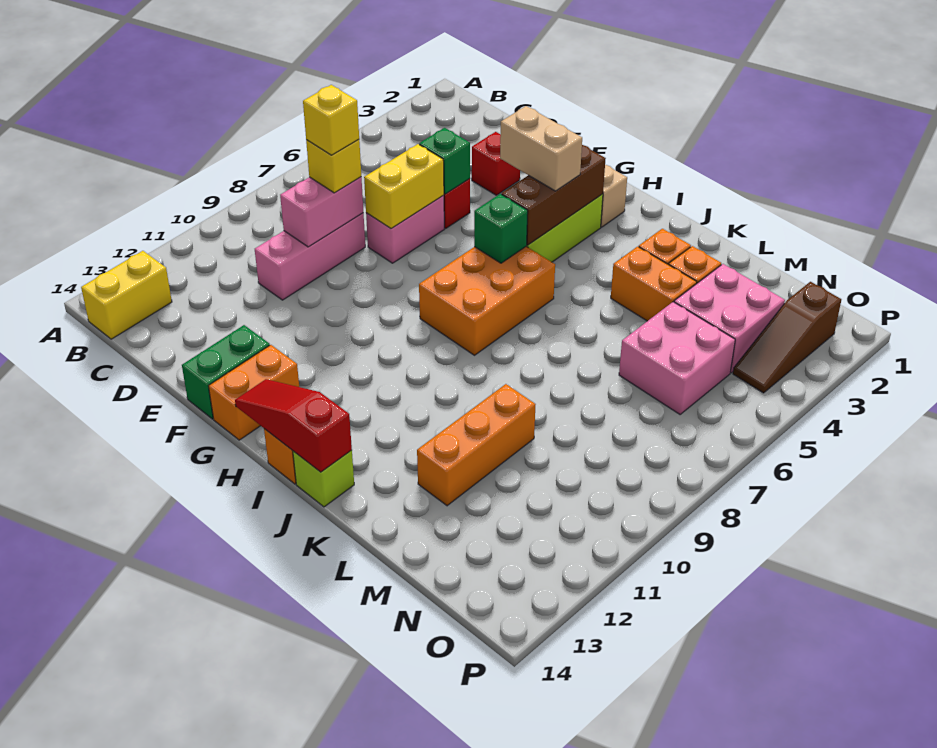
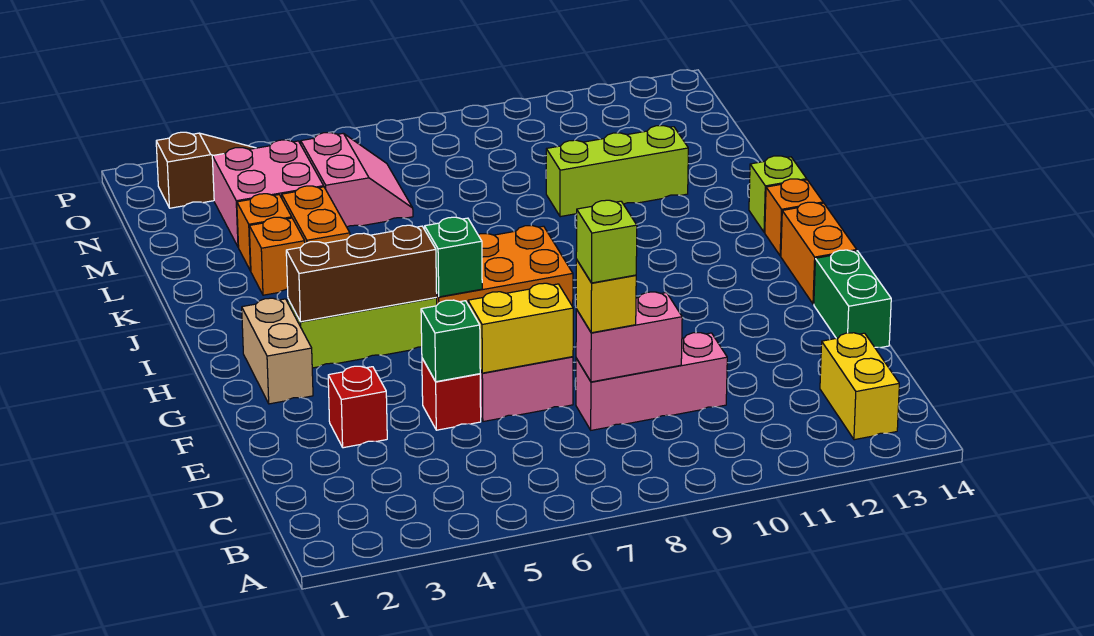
yellow 1x2 brick [81,251,172,339] -> yellow 1x2 brick turned to [820,333,899,440]
yellow 1x1 brick [303,85,359,155] -> lime 1x1 brick [576,200,637,283]
green 1x2 brick [182,325,270,419] -> green 1x2 brick turned to [814,250,891,348]
tan 1x2 brick [500,106,582,191] -> none
orange 1x2 brick [209,345,299,440] -> orange 1x2 brick turned to [781,202,857,304]
red 1x3 slope [235,379,352,472] -> none
orange 1x3 brick [417,384,536,506] -> lime 1x3 brick [546,126,688,217]
pink 2x2 brick [619,302,735,414] -> pink 2x2 slope [301,133,413,227]

